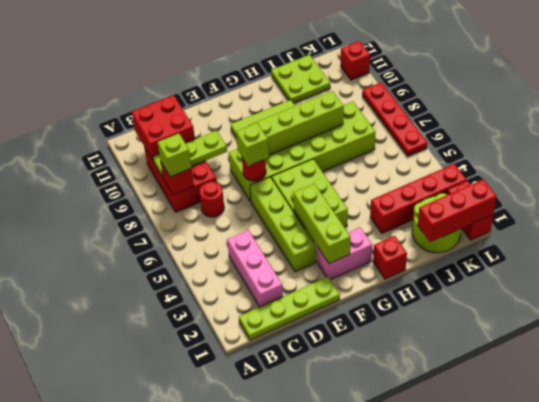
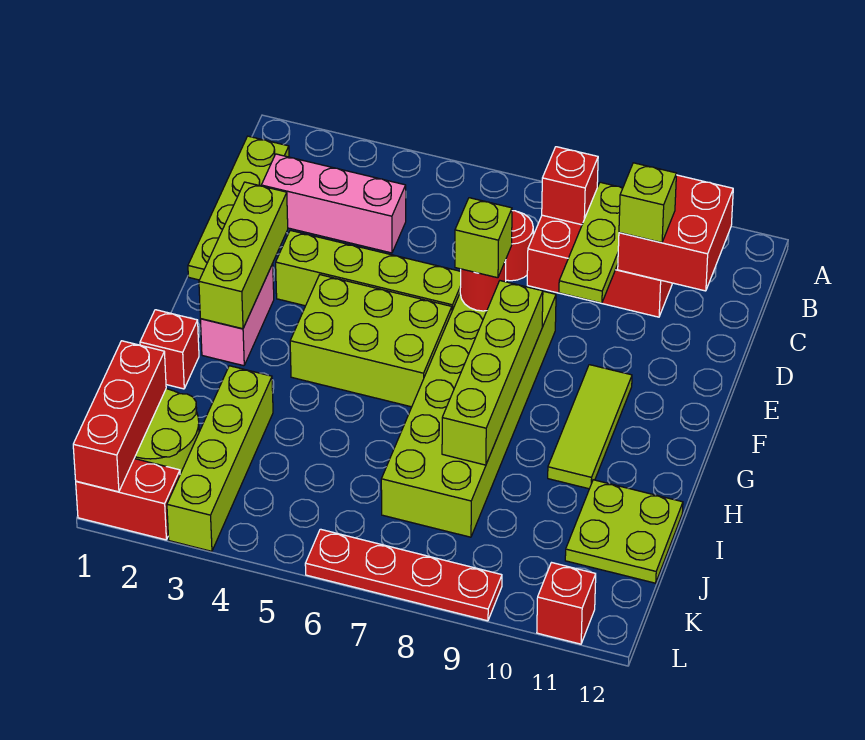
lime 1x1 brick [158,134,191,177] -> lime 1x1 brick moved to [619,163,676,243]
lime 1x3 brick [293,184,351,263] -> lime 1x3 brick turned to [199,182,288,329]
red 1x4 brick [370,164,467,233] -> lime 1x4 brick [167,366,273,551]

